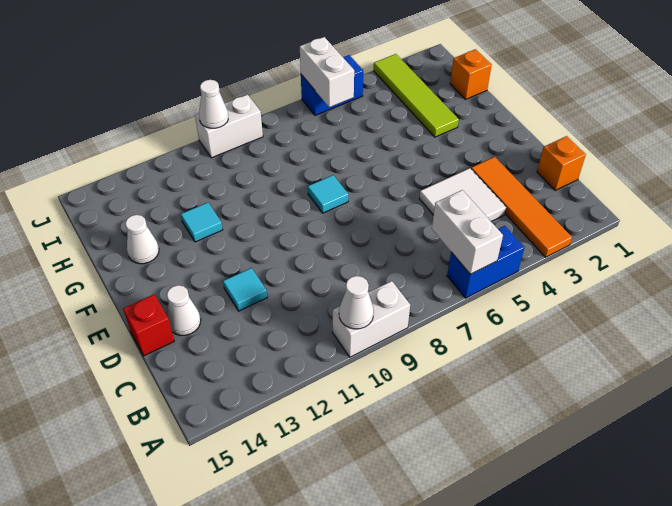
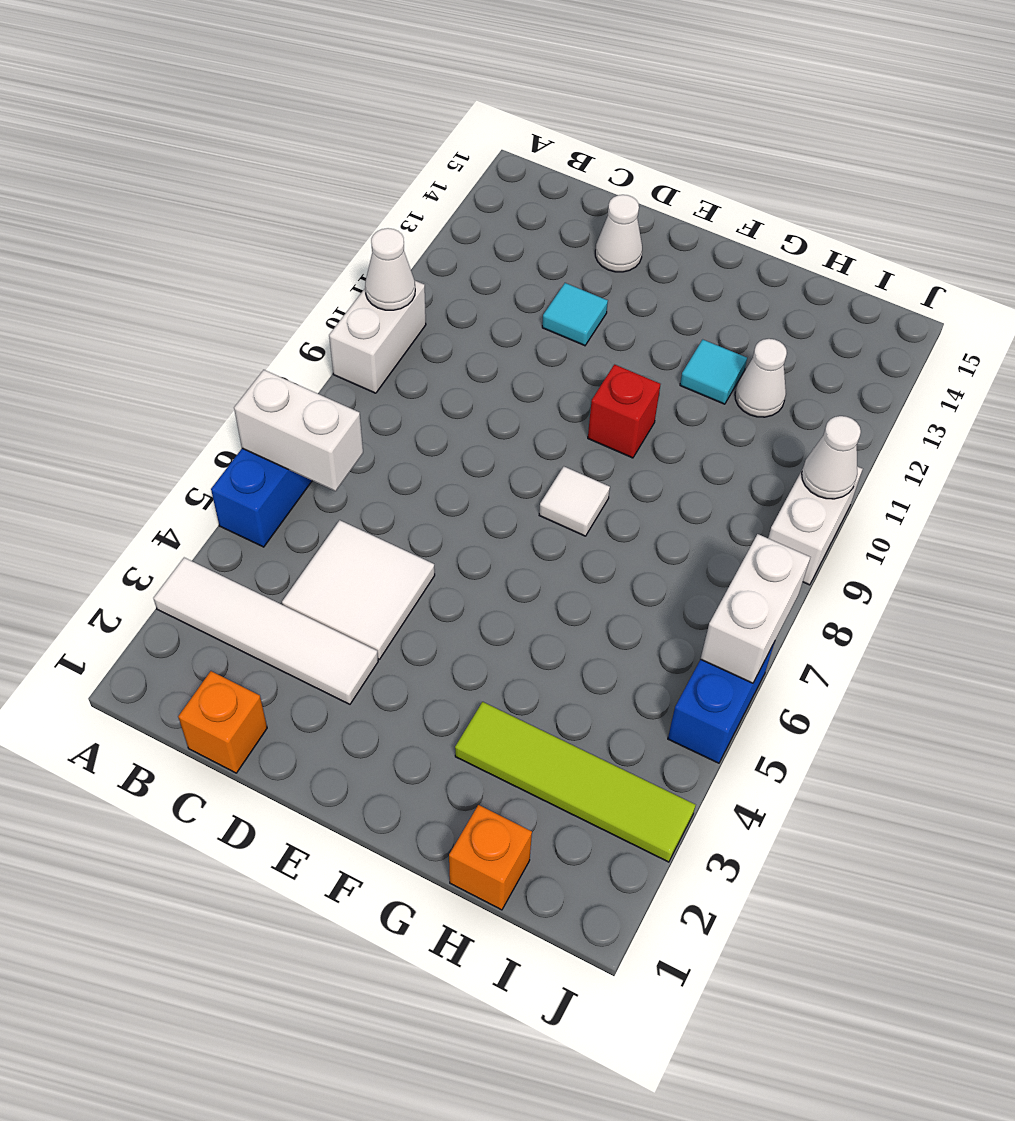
orange 1x4 tile [471,157,572,257] -> white 1x4 tile [154,558,378,704]
red 1x1 brick [123,294,174,356] -> red 1x1 brick moved to [588,365,660,458]
cyan 1x1 tile [308,175,348,213] -> white 1x1 tile [539,467,610,536]
white 1x1 cone [125,215,159,264] -> white 1x1 cone moved to [735,339,787,417]
white 1x2 brick [300,37,354,107] -> white 1x2 brick turned to [701,534,811,683]

